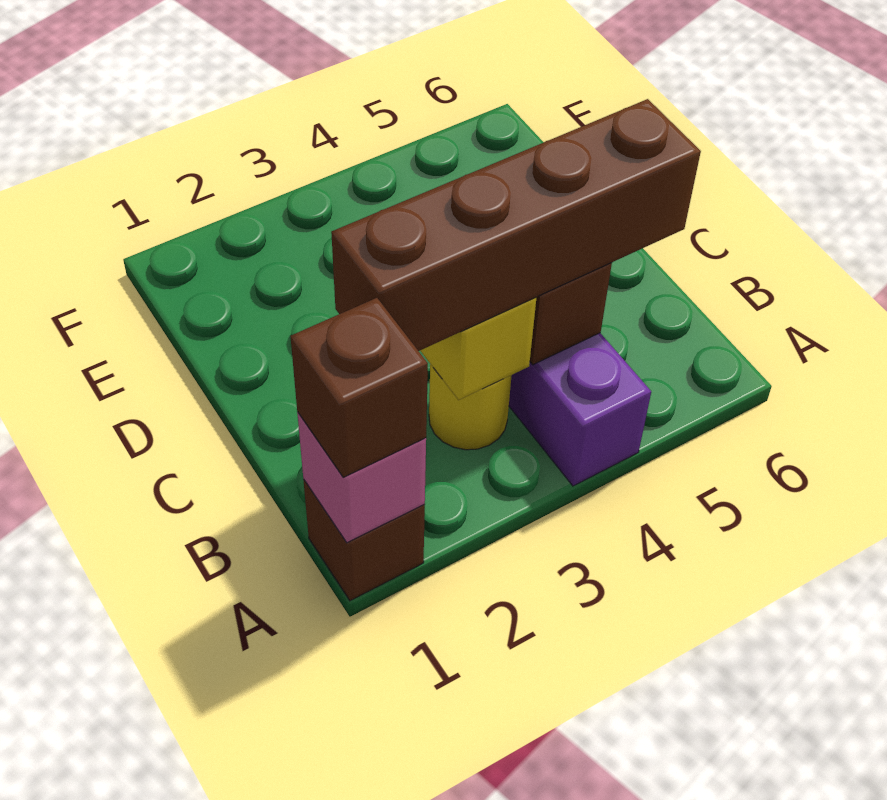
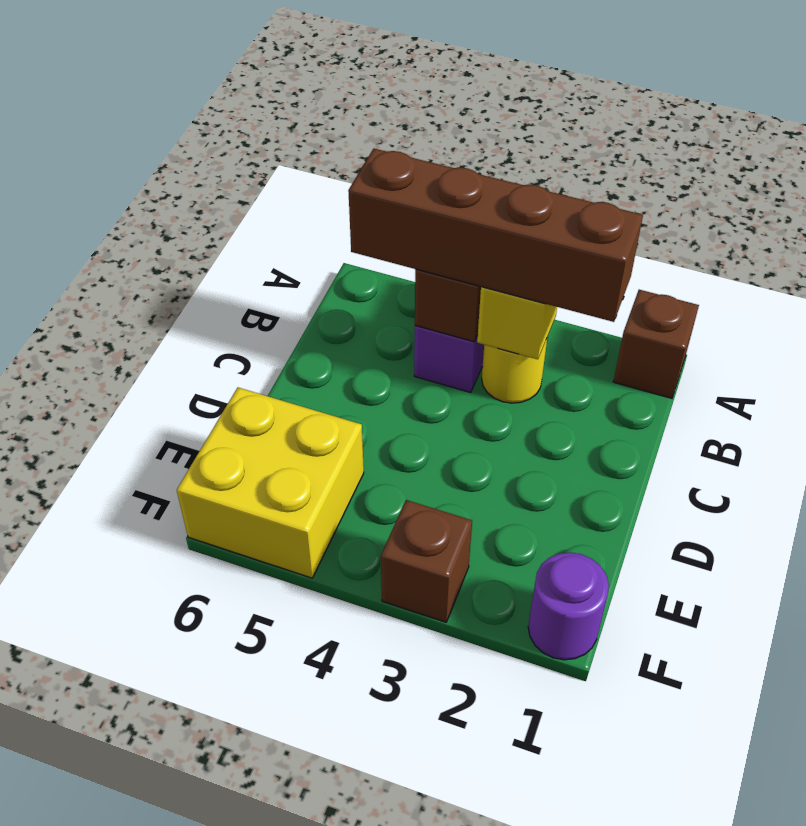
pink 1x1 brick [297,412,426,543] -> none
brown 1x1 brick [290,298,428,477] -> brown 1x1 brick moved to [381,500,472,622]
none -> yellow 2x2 brick [177,388,364,578]
none -> purple 1x1 round brick [528,552,609,660]

